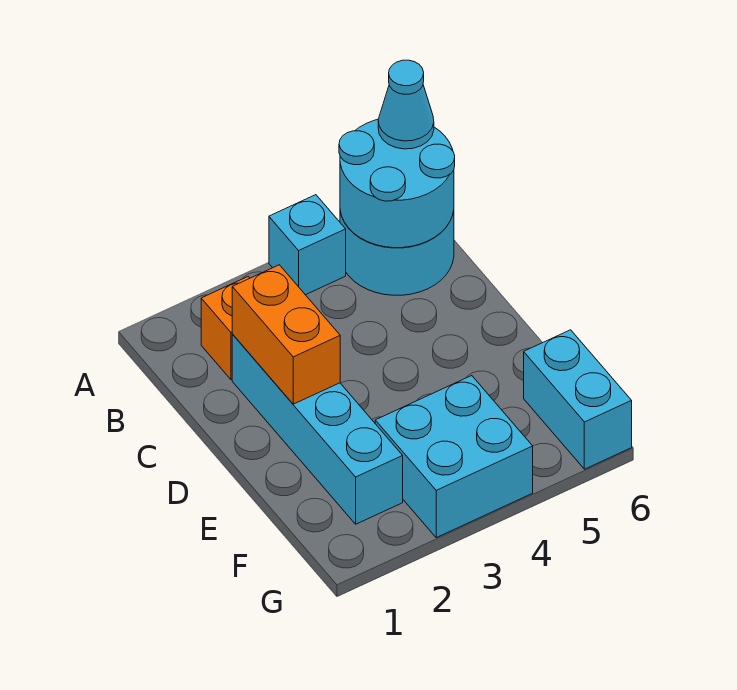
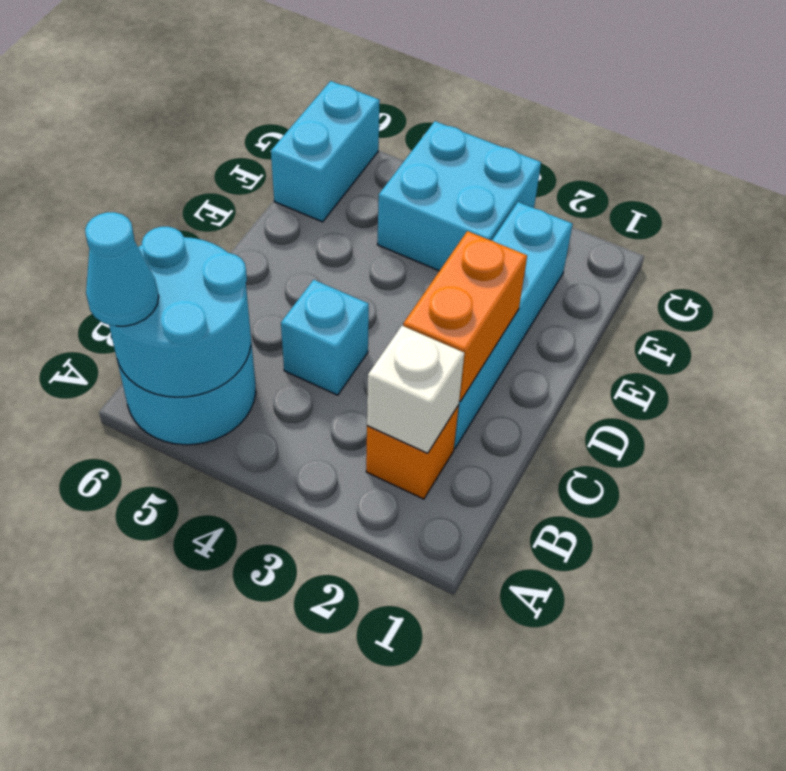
cyan 1x1 brick [269,195,346,295] -> cyan 1x1 brick moved to [281,280,369,395]
none -> white 1x1 brick [367,326,464,453]

